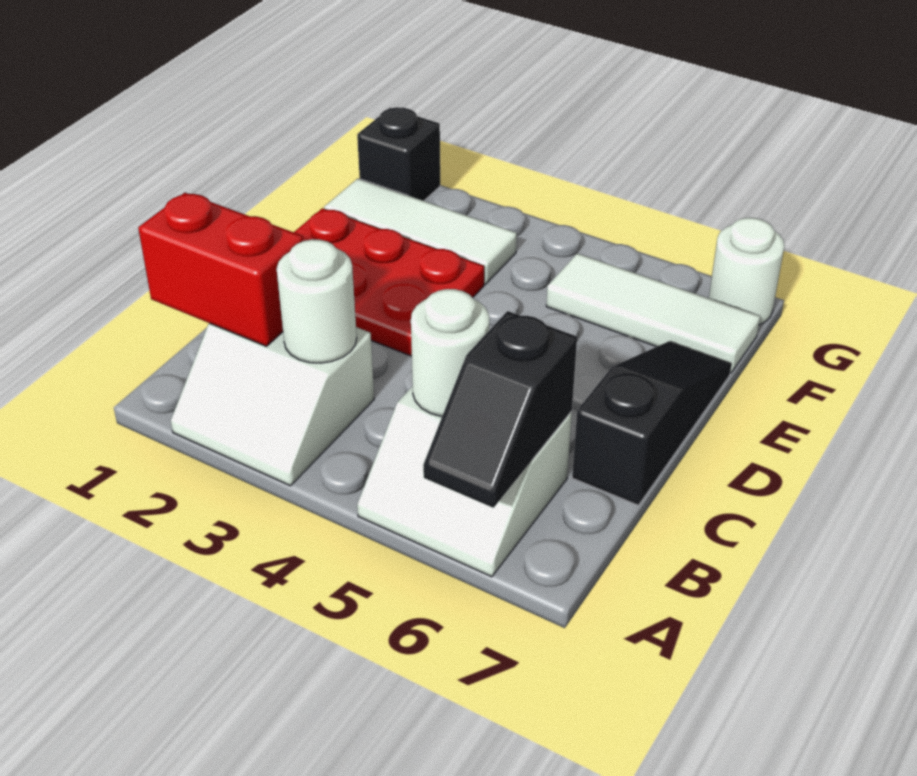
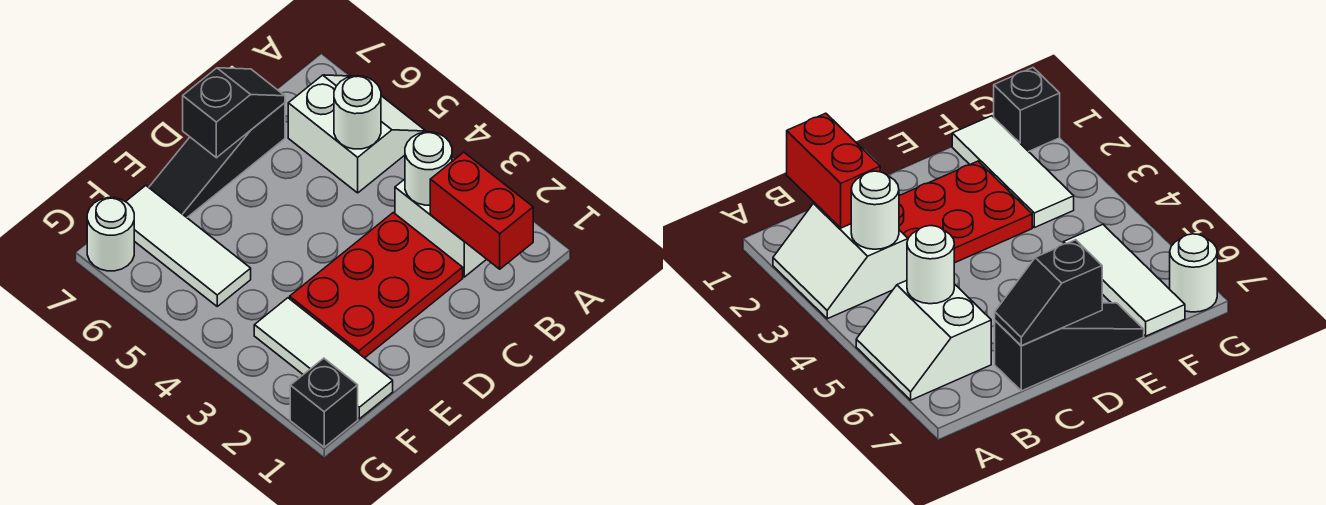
black 1x2 slope [423,311,577,508] -> black 1x2 slope moved to [183,68,285,158]
red 2x3 plate [294,208,484,356] -> red 2x3 plate turned to [290,213,463,358]

